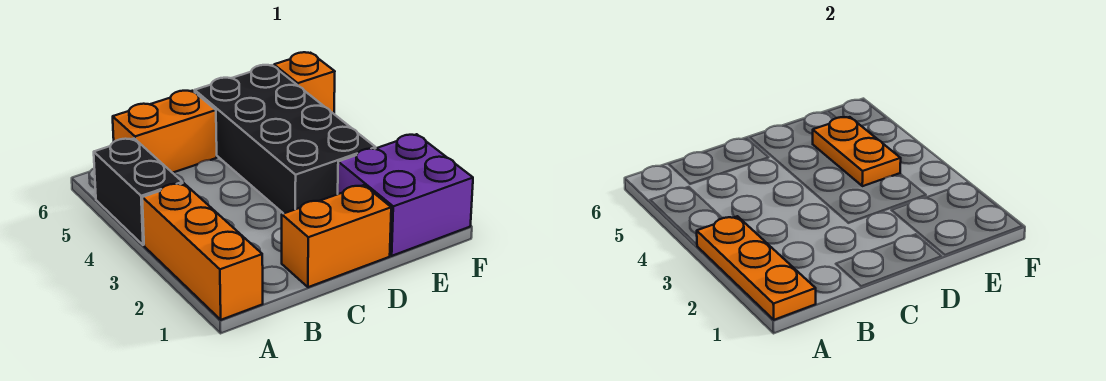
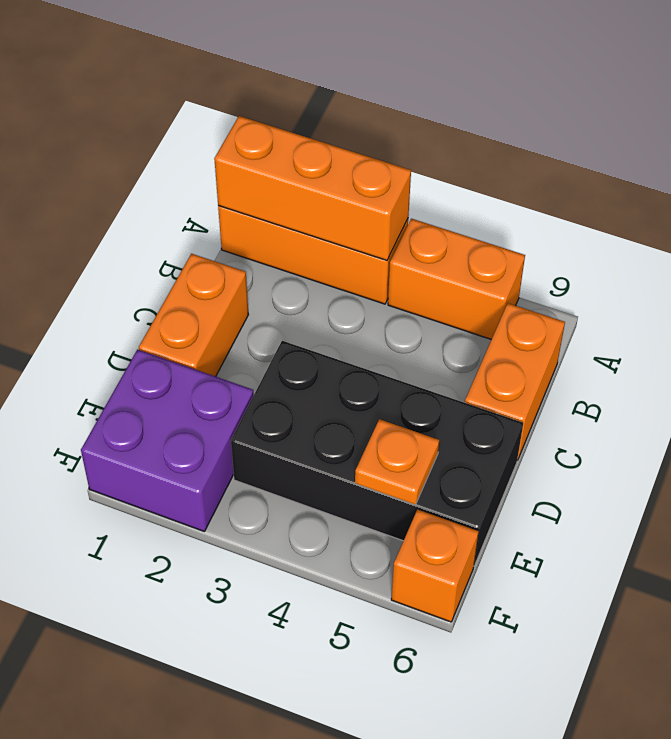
orange 1x3 plate [697,216,816,320] -> orange 1x3 brick [214,116,411,260]
black 1x2 brick [94,139,182,245] -> orange 1x2 brick [388,219,525,339]
orange 1x2 plate [813,117,901,186] -> orange 1x1 plate [355,419,439,505]

